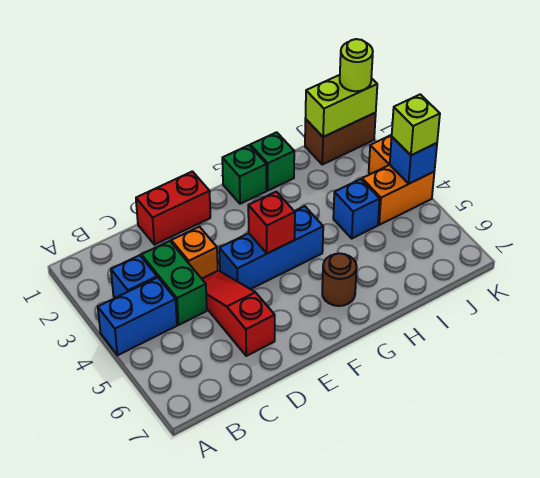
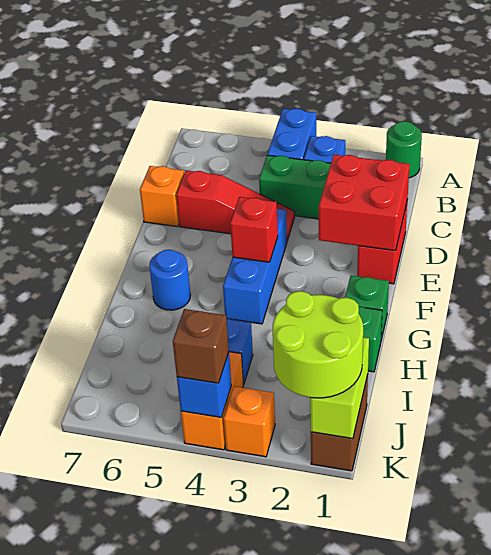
none -> green 1x1 round brick [386,121,422,178]
none -> red 2x2 brick [319,155,410,251]
orange 1x1 brick [171,227,218,279] -> orange 1x1 brick moved to [140,166,184,227]
brown 1x1 round brick [322,253,357,306] -> blue 1x1 round brick [149,250,190,310]
lime 1x1 round brick [340,39,373,91] -> lime 2x2 round brick [273,291,363,398]
lime 1x1 brick [392,94,440,155] -> brown 1x1 brick [173,309,229,383]

